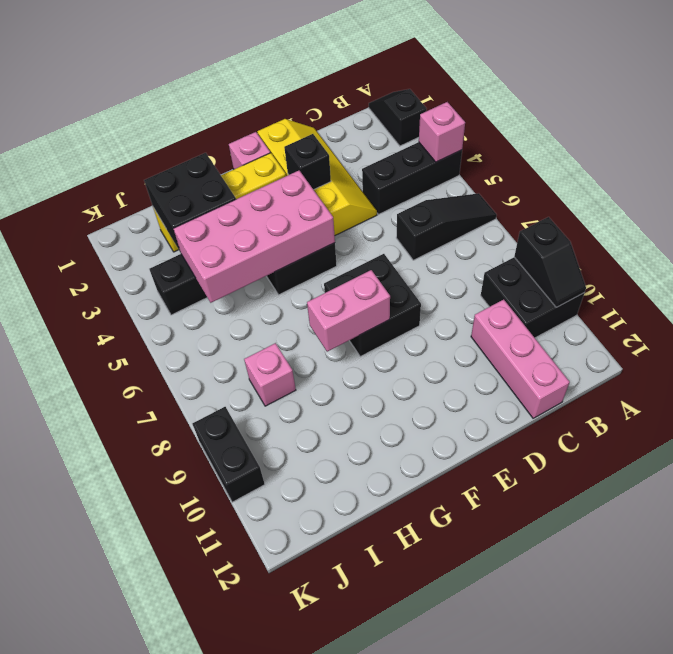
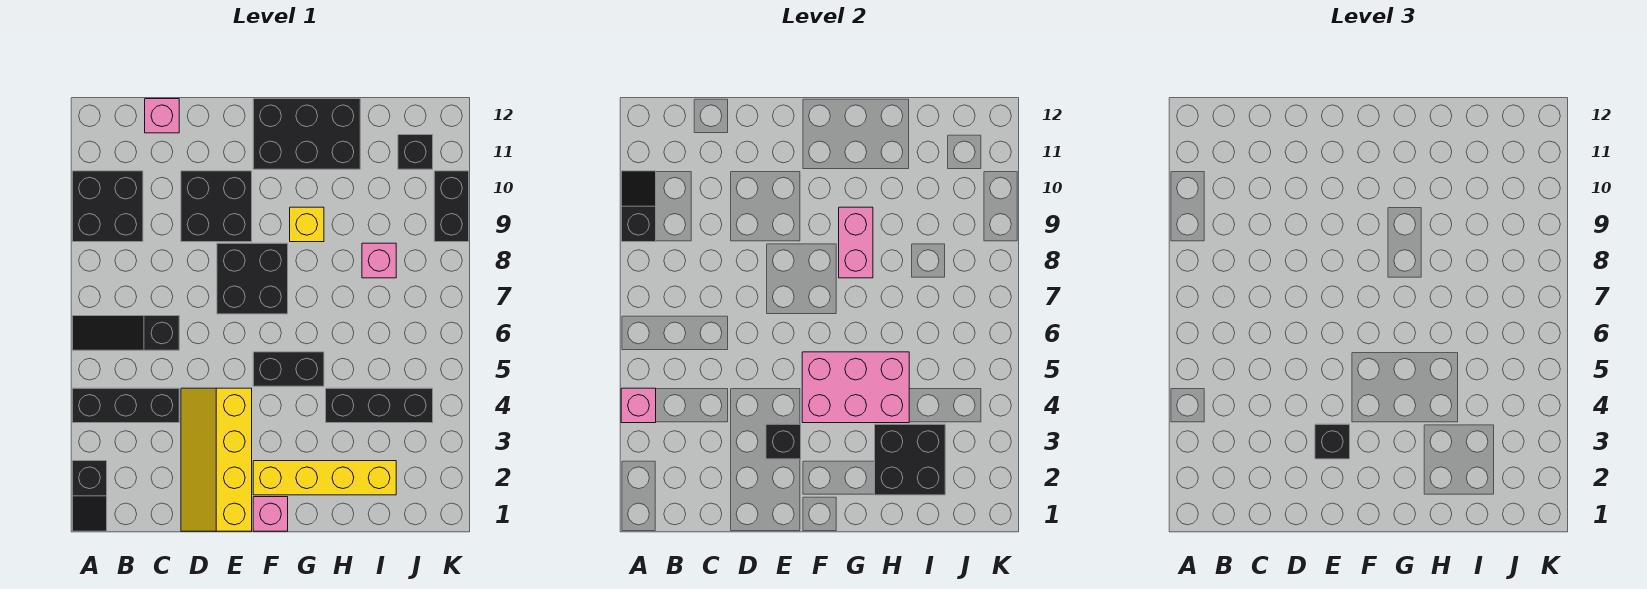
pink 1x3 brick [471,299,570,418] -> pink 1x1 brick [145,99,179,133]
none -> black 2x2 brick [181,171,252,242]
none -> black 1x1 brick [1315,424,1350,459]
pink 2x4 brick [173,171,335,303] -> pink 2x3 brick [802,352,909,423]
pink 1x2 brick [307,270,390,352] -> pink 1x2 brick turned to [839,207,873,278]
none -> black 2x3 brick [253,99,360,169]
none -> yellow 1x1 brick [290,207,324,242]
none -> black 1x1 brick [398,135,433,169]

